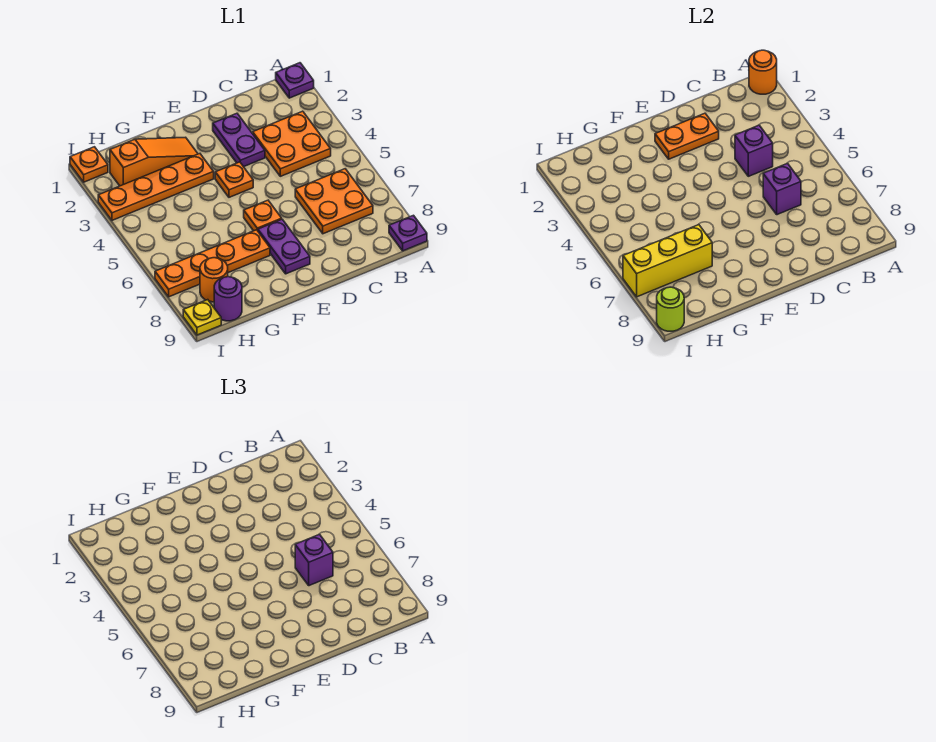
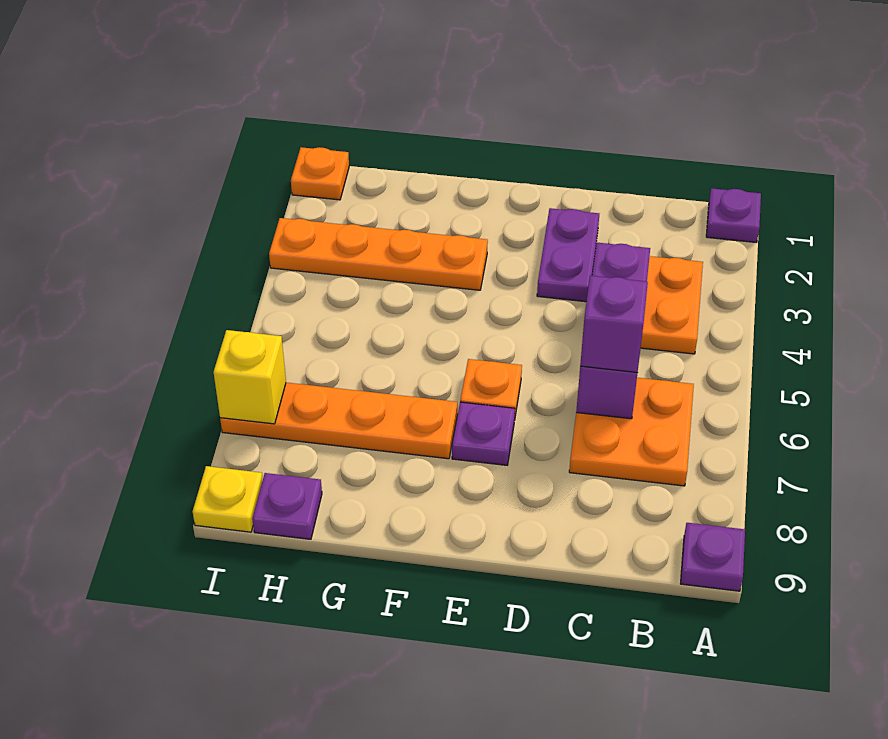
orange 1x1 round brick [749,50,777,94] -> none
orange 1x2 plate [655,113,719,159] -> none
orange 1x1 plate [215,162,253,197] -> none
purple 1x2 plate [258,219,310,274] -> purple 1x1 plate [452,402,515,465]
orange 1x3 slope [110,137,198,186] -> none
yellow 1x3 brick [623,225,712,297] -> yellow 1x1 brick [214,330,286,424]
orange 1x1 round brick [200,258,228,302] -> none
purple 1x1 round brick [214,277,242,321] -> purple 1x1 plate [252,473,322,539]
lime 1x1 round brick [657,287,684,331] -> none

